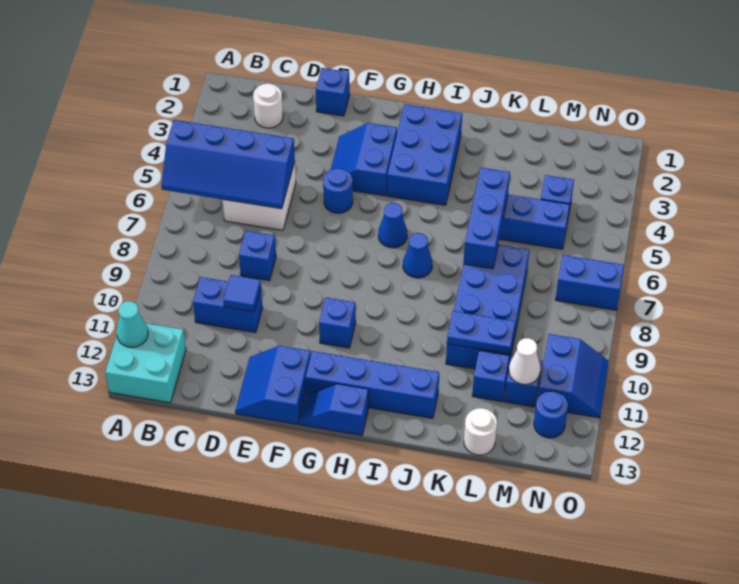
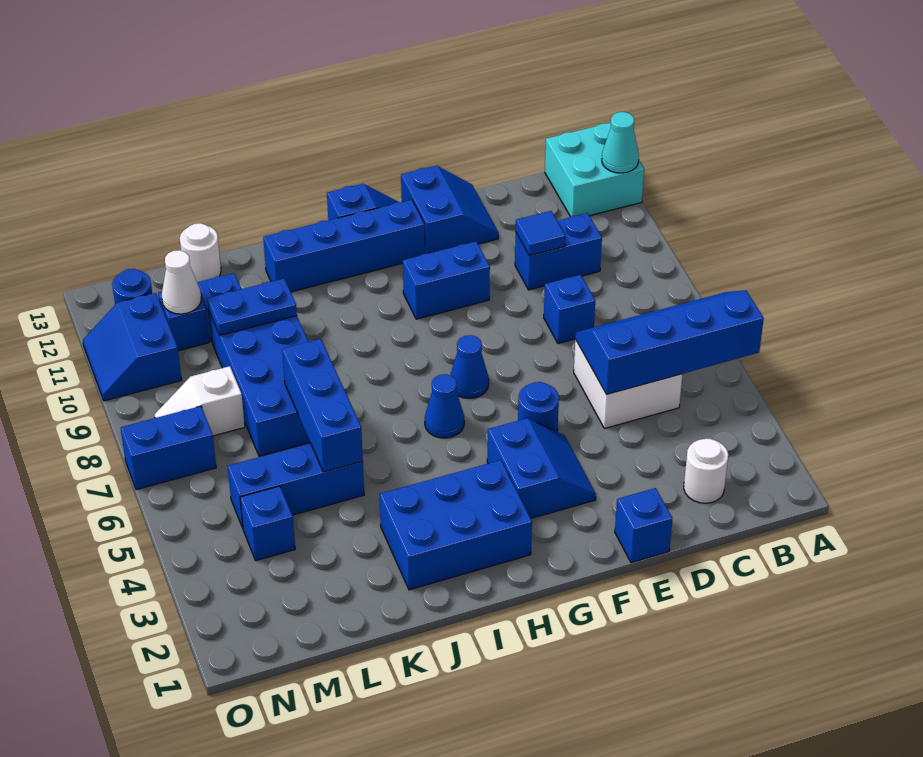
blue 1x1 brick [319,298,356,348] -> blue 1x2 brick [403,242,490,319]
blue 2x3 brick [387,104,462,205] -> blue 2x3 brick turned to [380,460,532,590]
blue 1x1 cone [403,233,432,278] -> blue 1x1 cone moved to [450,335,489,398]
none -> white 1x2 slope [154,366,245,436]

